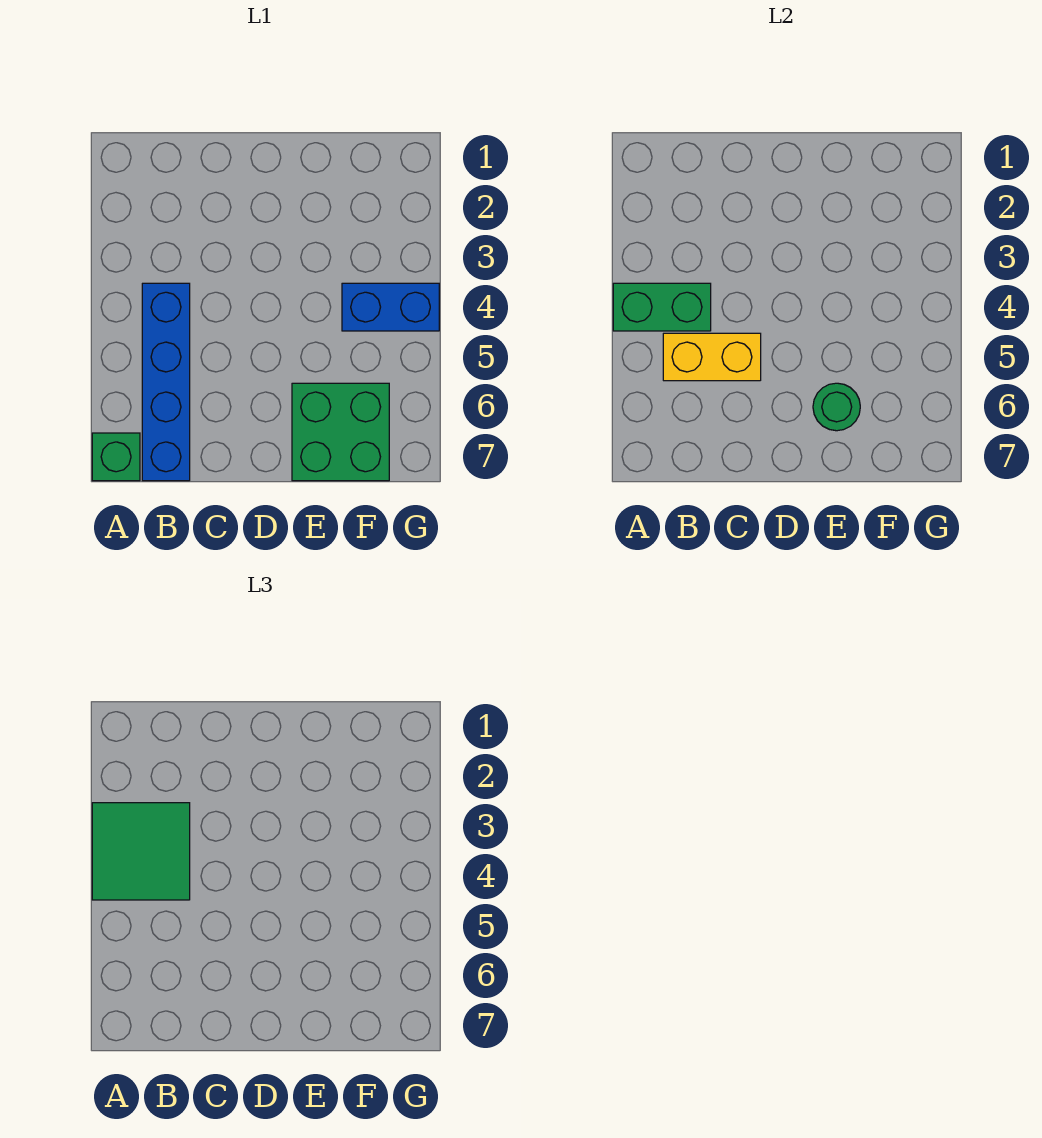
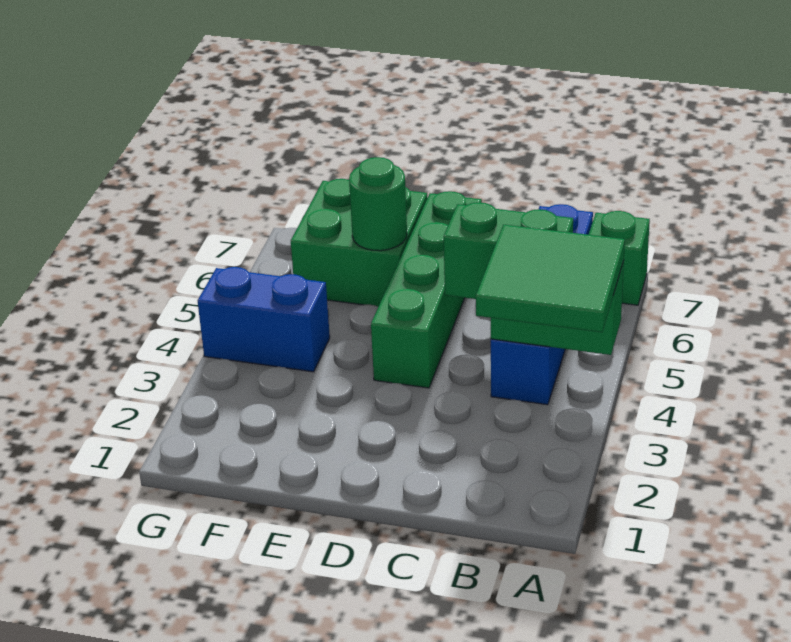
yellow 1x2 brick [663,333,761,381] -> green 1x2 brick [444,202,573,299]
none -> green 1x4 brick [371,191,482,388]

